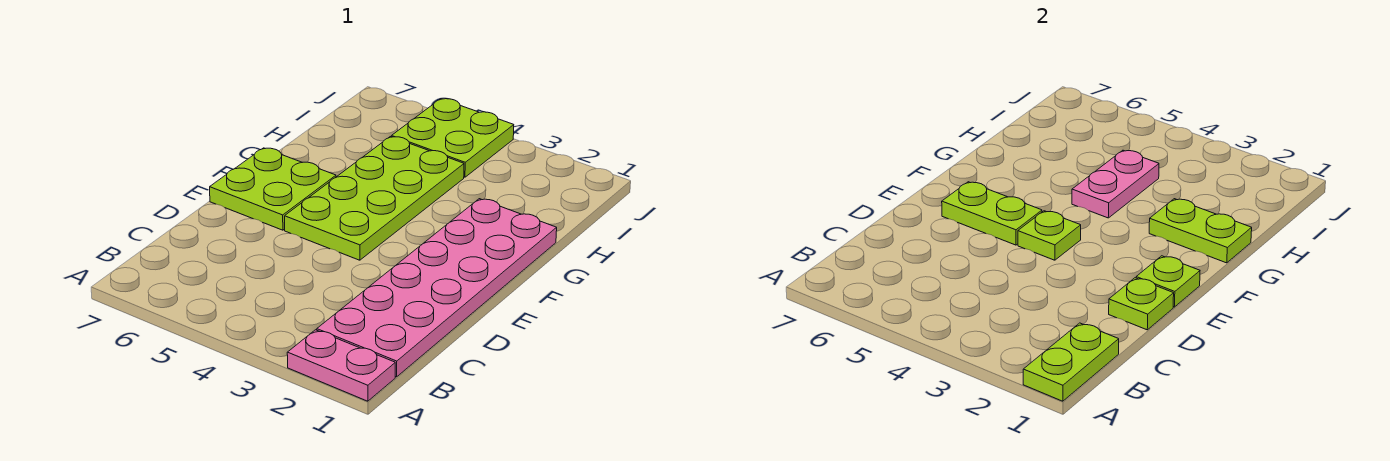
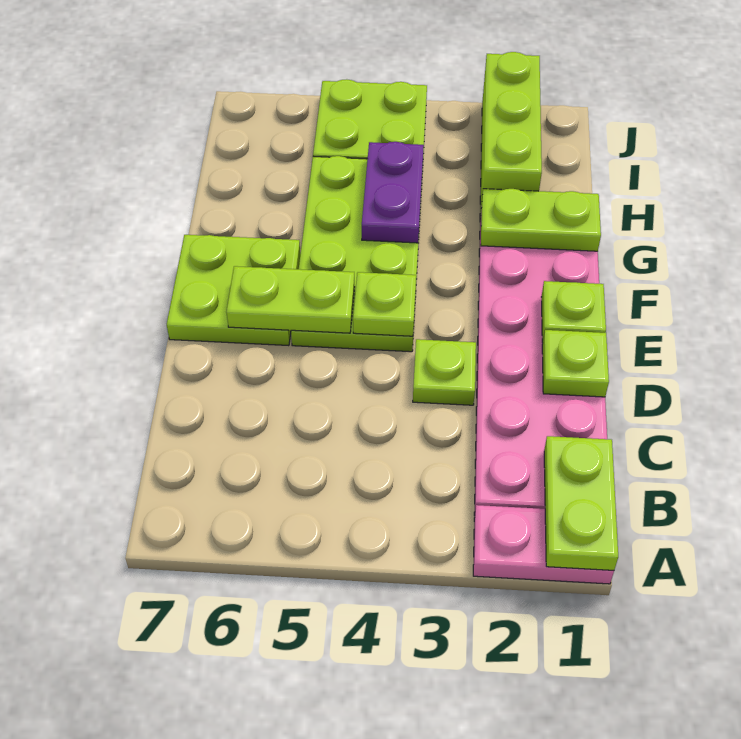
none -> lime 1x1 plate [413,339,476,405]
pink 1x2 plate [1072,150,1159,218] -> purple 1x2 plate [362,142,424,243]
none -> lime 1x3 brick [480,52,542,215]

